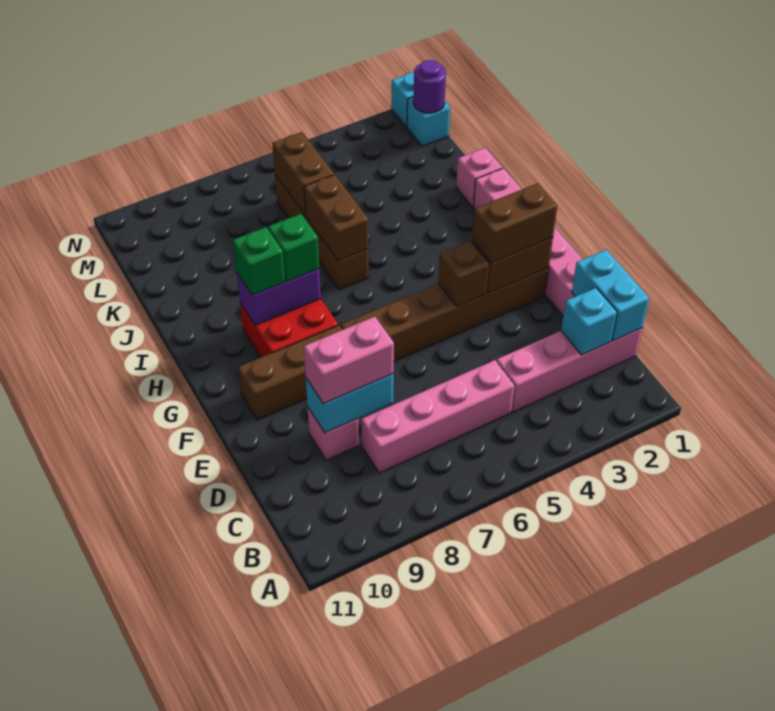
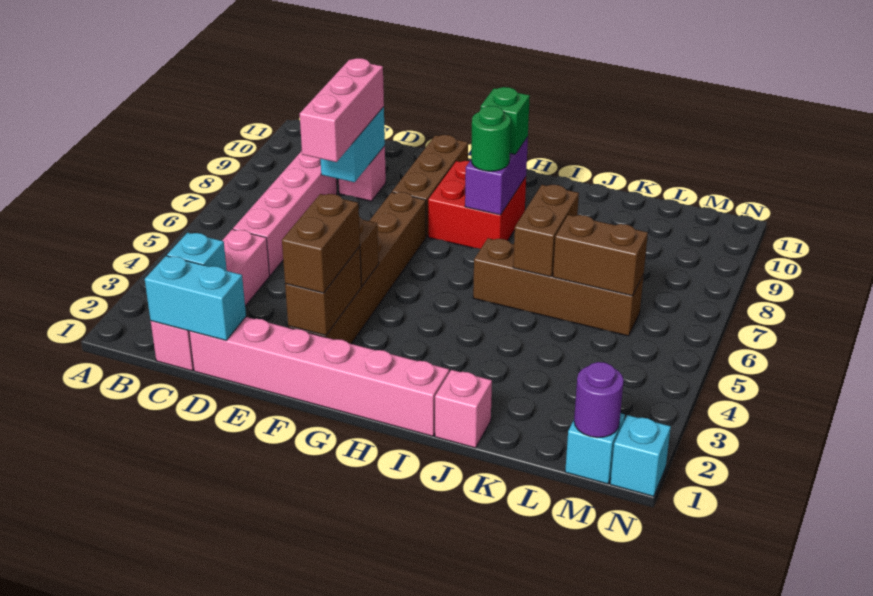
pink 1x2 brick [304,317,394,404] -> pink 1x3 brick [300,58,384,162]
green 1x1 brick [268,214,319,281] -> green 1x1 round brick [471,106,511,171]
brown 1x2 brick [304,175,368,261] -> brown 1x2 brick turned to [513,185,579,277]

